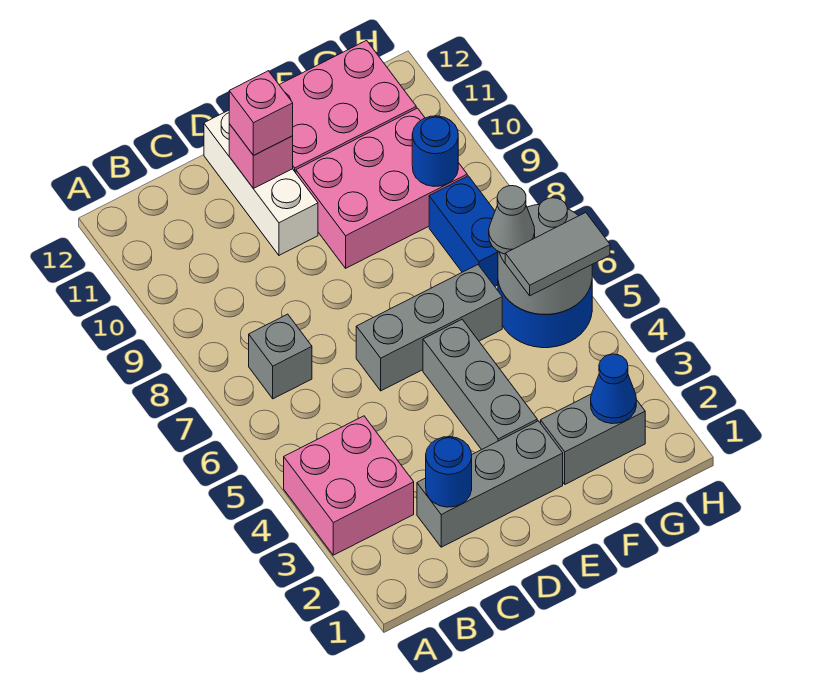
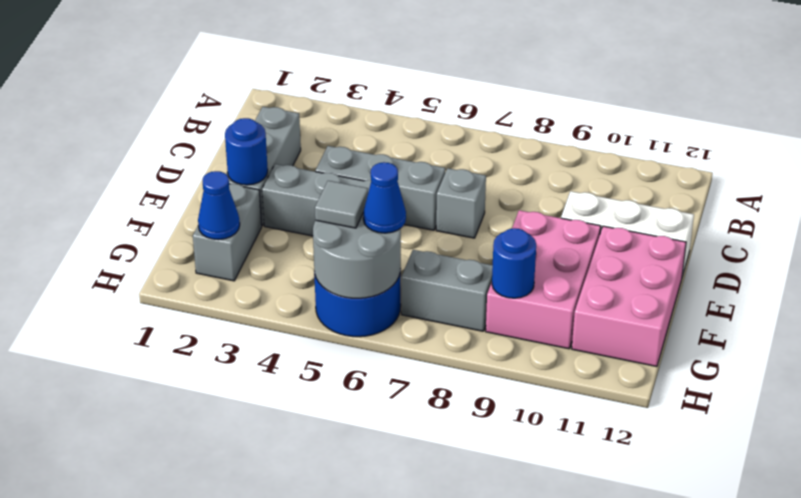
pink 2x2 brick [284,416,414,555] -> none
grey 1x1 brick [249,314,312,399] -> grey 1x1 brick moved to [436,168,486,238]
blue 1x1 round brick [426,437,472,507] -> blue 1x1 round brick moved to [225,118,268,185]
grey 1x3 brick [356,265,502,391] -> grey 1x3 brick turned to [315,146,445,230]
pink 1x1 brick [229,124,293,188] -> none
pink 1x1 brick [229,71,293,156] -> none
grey 1x2 tile [505,213,610,296] -> grey 1x1 tile [315,181,368,228]
grey 1x1 cone [489,186,535,254] -> blue 1x1 cone [363,162,406,233]
blue 1x2 brick [429,176,498,286] -> grey 1x2 brick [401,250,493,331]

